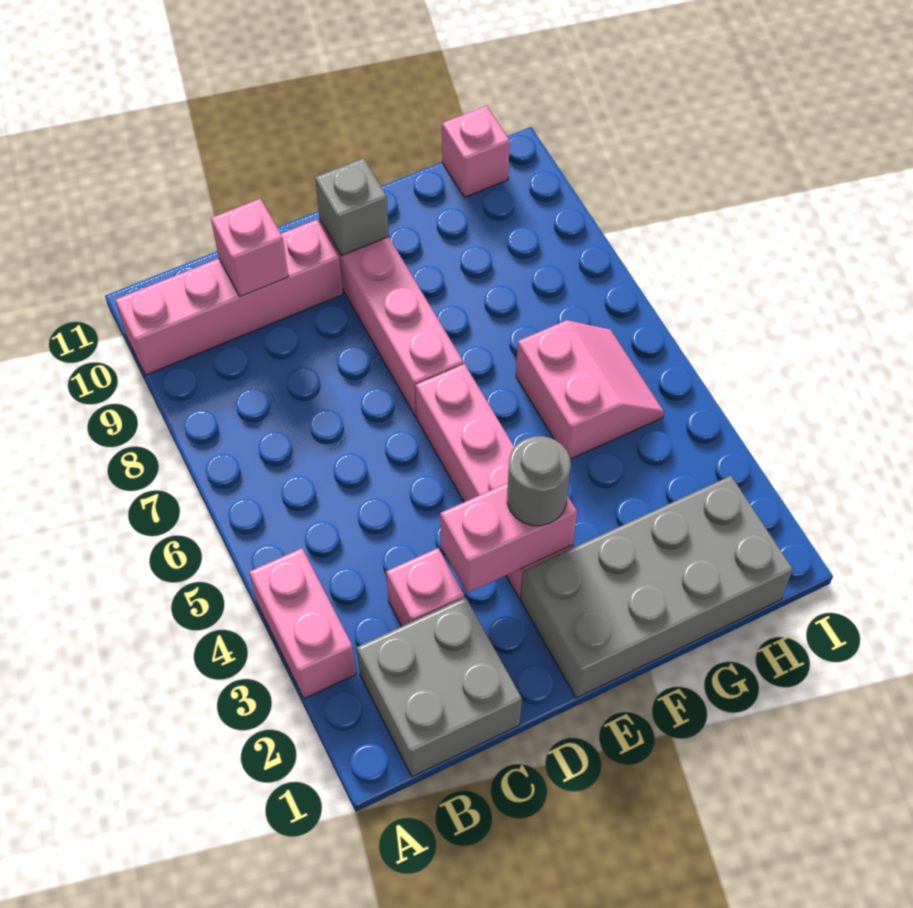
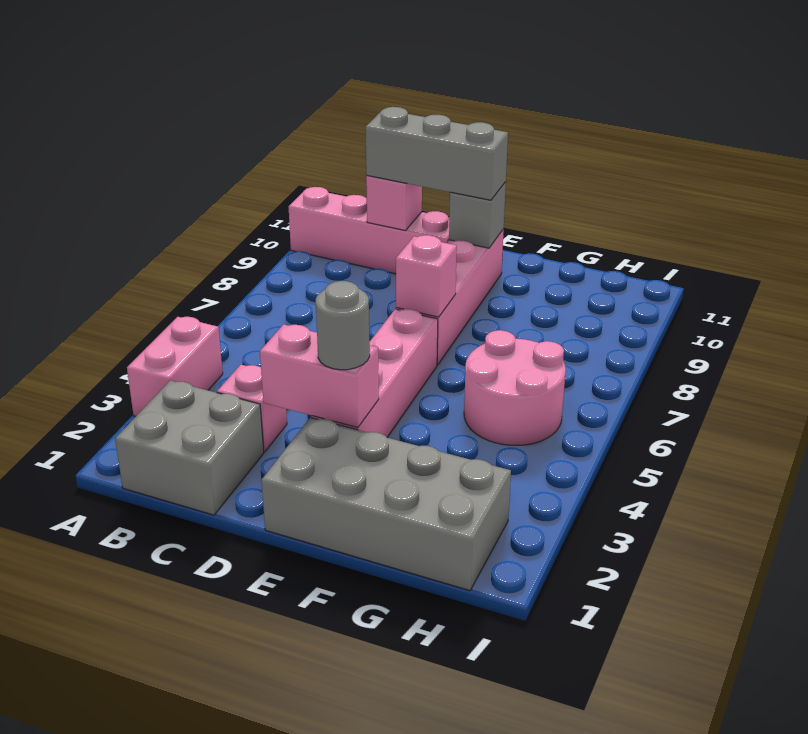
none -> grey 1x3 brick [366,107,508,200]
pink 2x2 slope [516,320,664,459] -> pink 2x2 round brick [464,330,566,445]
pink 1x1 brick [442,106,510,198] -> pink 1x1 brick moved to [396,235,457,317]

